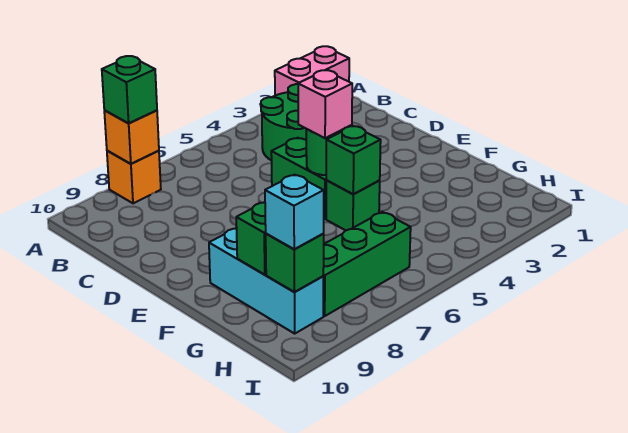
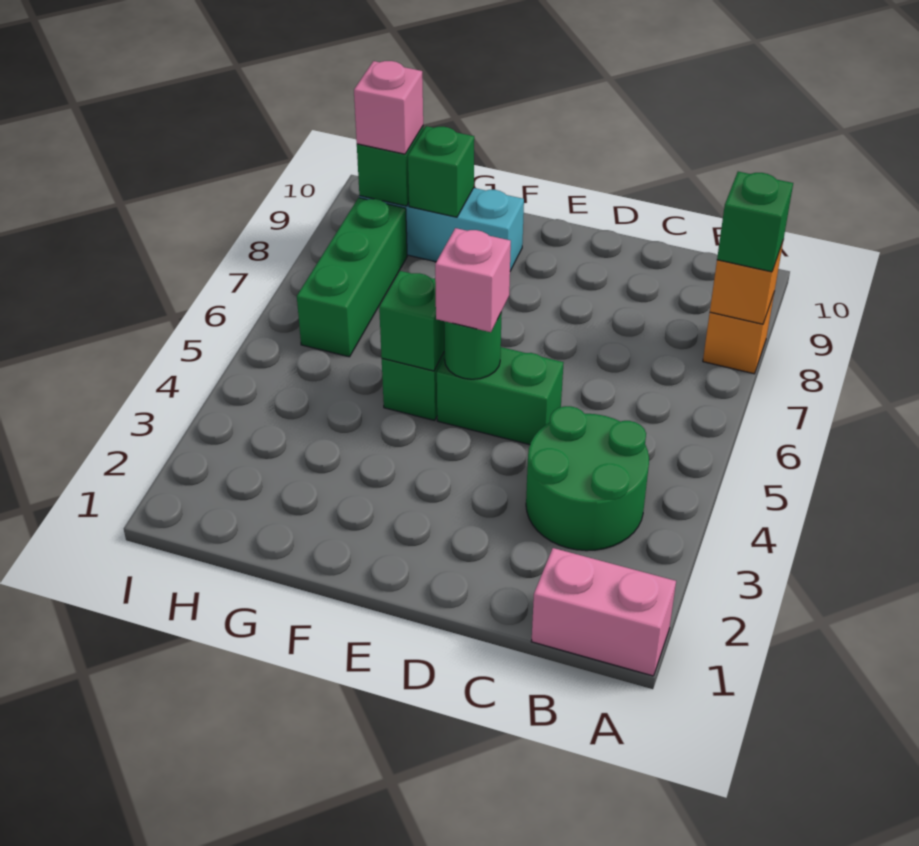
pink 1x2 brick [275,46,349,96] -> pink 1x2 brick turned to [531,548,676,676]
cyan 1x1 brick [265,175,324,249] -> pink 1x1 brick [354,61,423,154]

